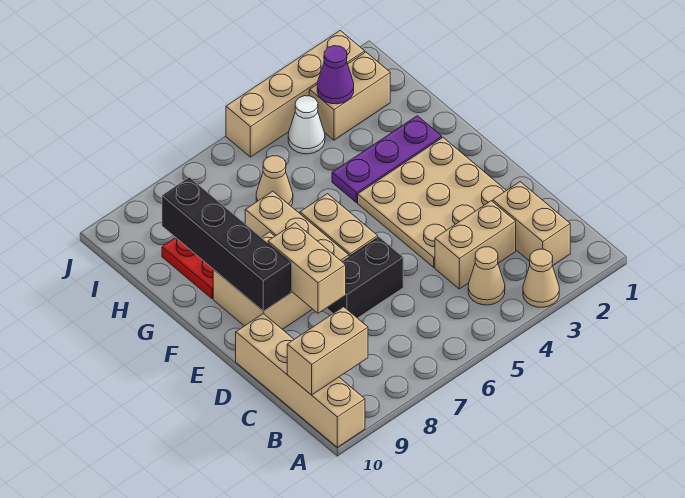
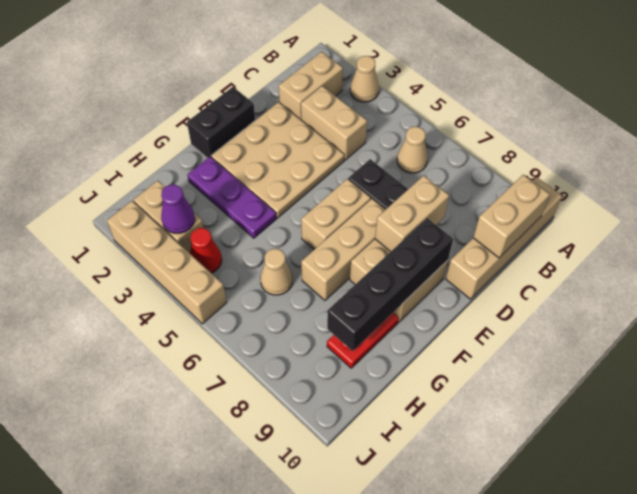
tan 1x1 cone [468,247,505,305] -> tan 1x1 cone moved to [397,127,428,173]
tan 1x2 brick [287,307,368,395] -> tan 1x2 brick turned to [473,175,550,258]
none -> black 1x2 brick [187,87,255,158]
white 1x1 cone [288,96,325,154] -> red 1x1 cone [190,228,222,273]

